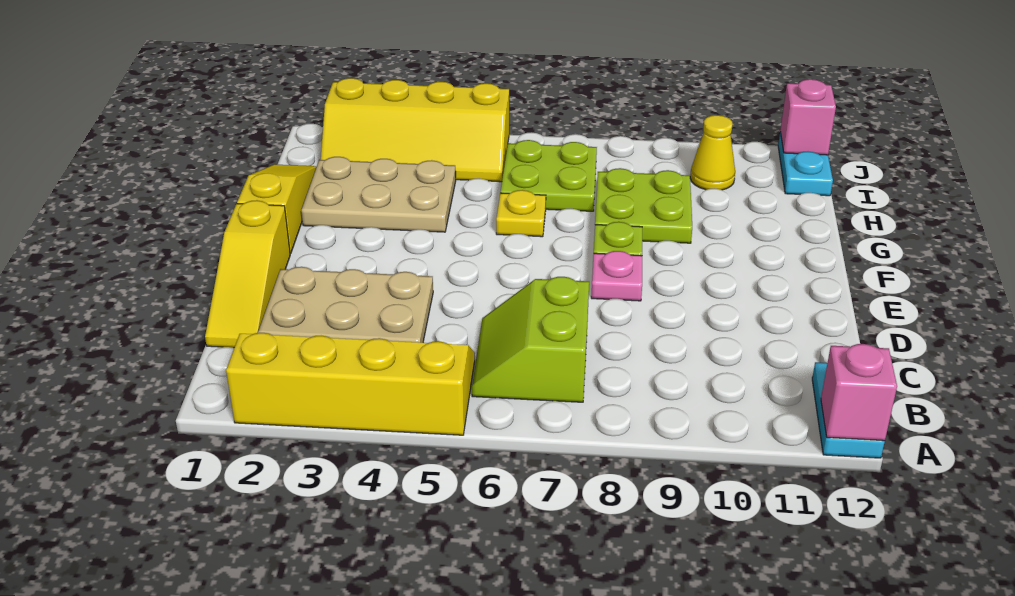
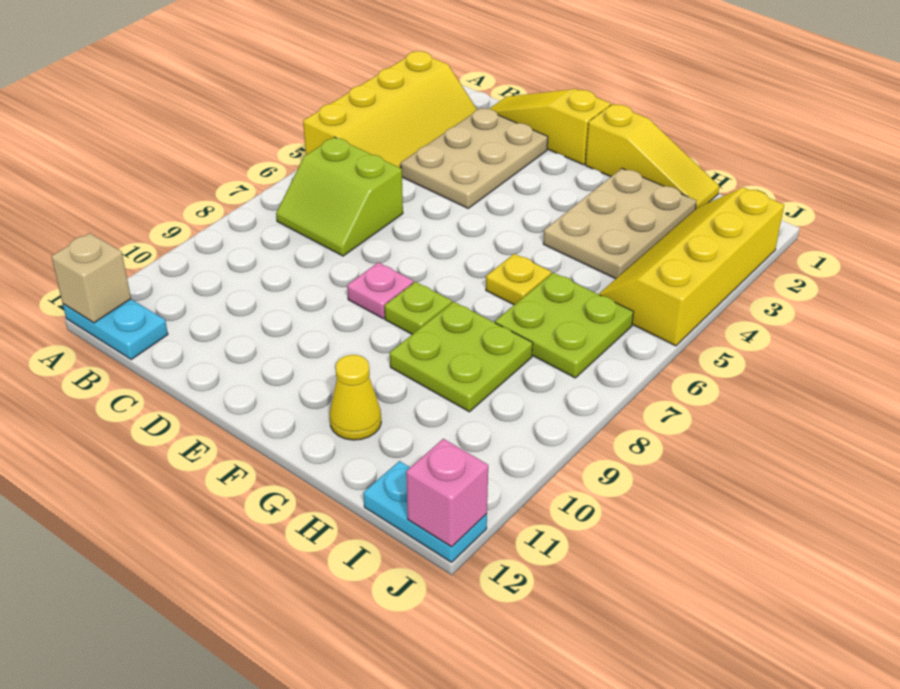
pink 1x1 brick [821,344,897,441] -> tan 1x1 brick [51,233,131,323]
lime 2x2 slope [472,277,589,402] -> lime 2x2 slope turned to [276,137,403,256]
yellow 1x1 cone [690,115,735,190] -> yellow 1x1 cone moved to [330,355,381,440]

